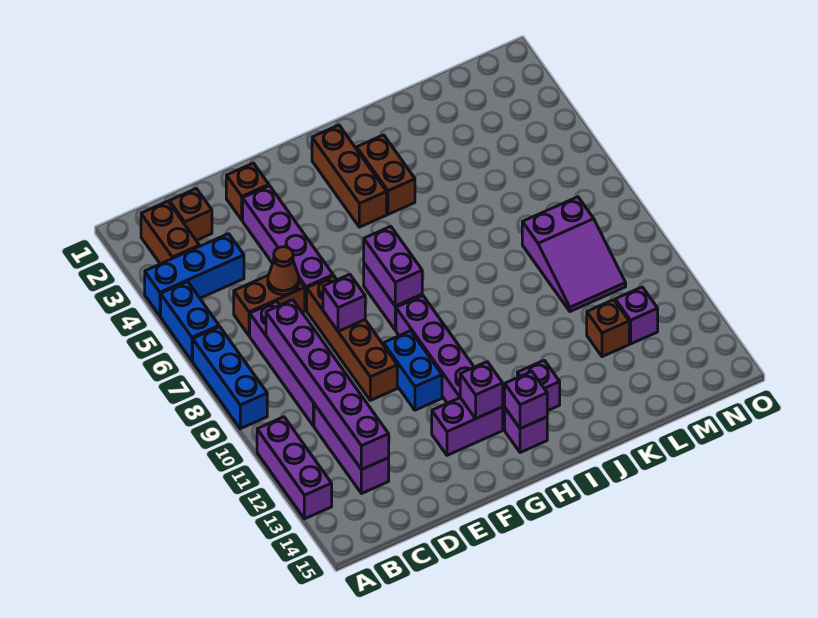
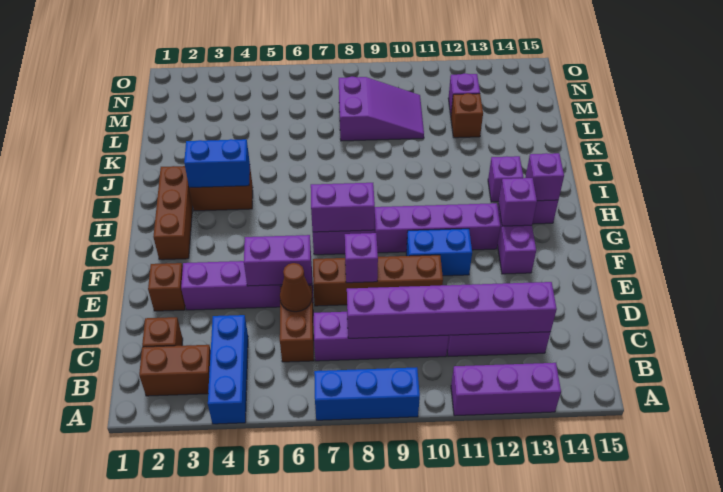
blue 1x2 brick [161,282,219,361] -> blue 1x2 brick moved to [184,139,250,188]
none -> purple 1x2 brick [244,235,312,286]
brown 1x3 brick [312,125,387,227] -> brown 1x3 brick turned to [153,166,193,260]

